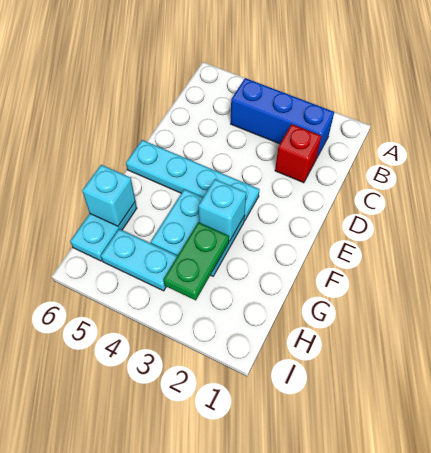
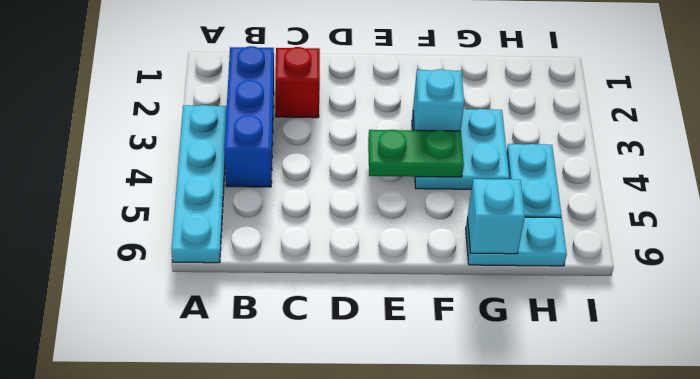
cyan 1x4 plate [126,140,260,221] -> cyan 1x4 plate moved to [172,105,227,263]
green 1x2 plate [163,222,229,300] -> green 1x2 plate moved to [368,130,464,177]

